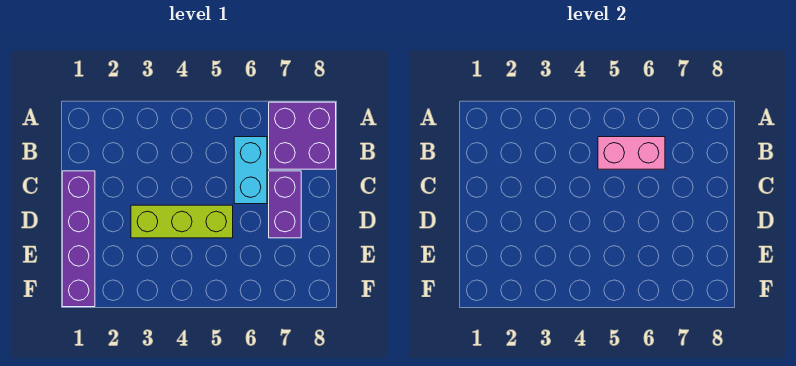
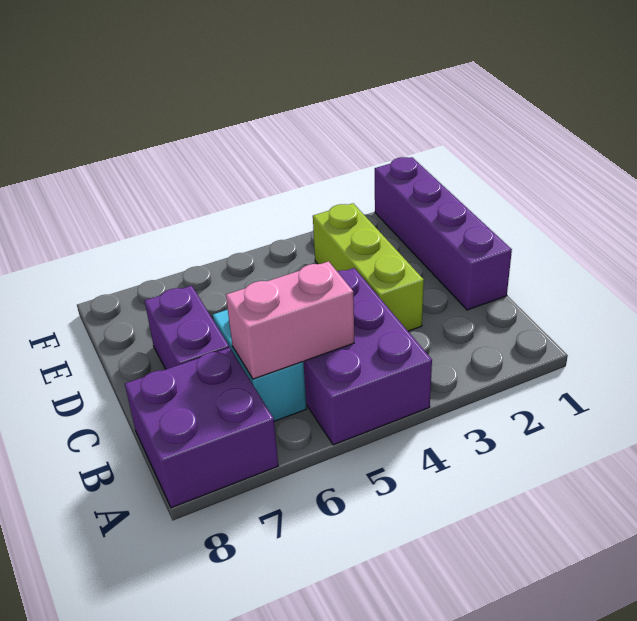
none -> purple 2x3 brick [303,268,432,445]
lime 1x3 brick [131,205,233,238] -> lime 1x3 brick turned to [313,203,424,331]

